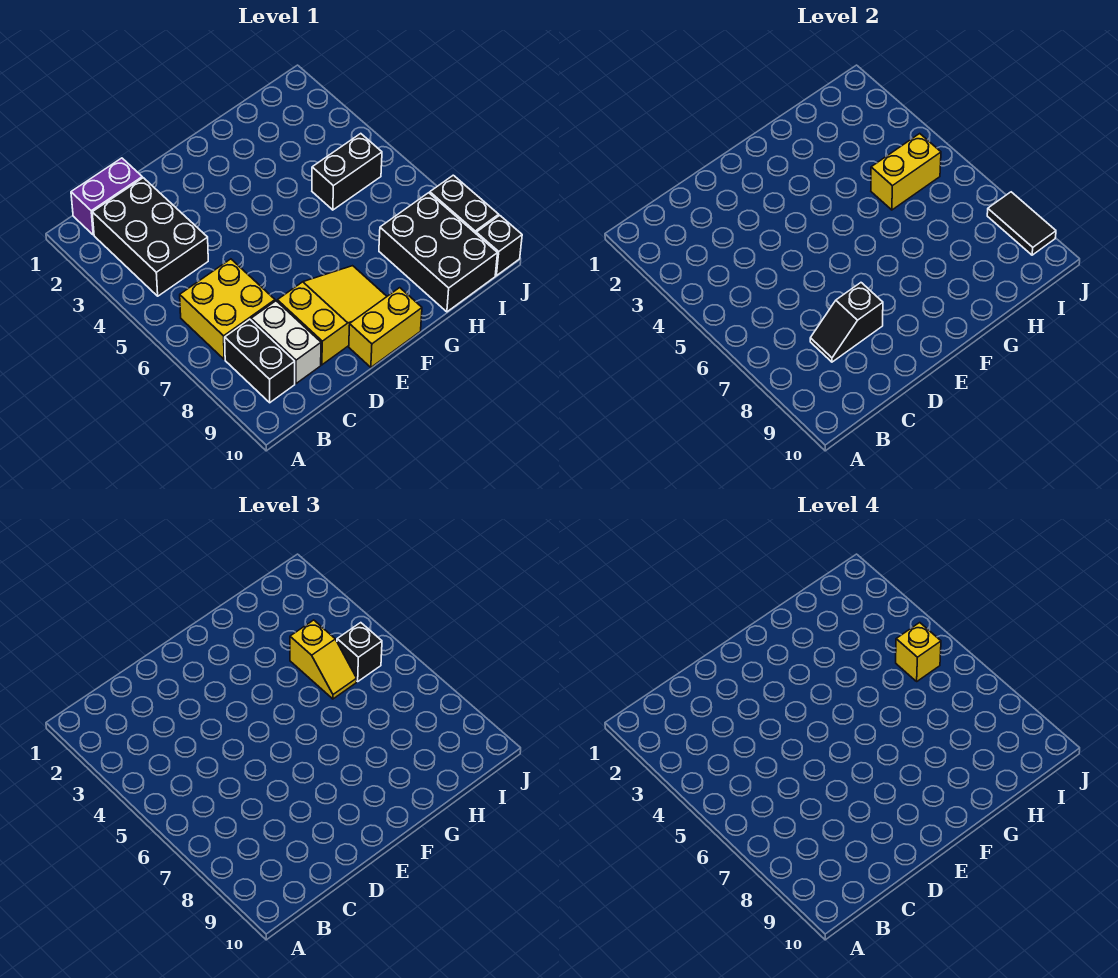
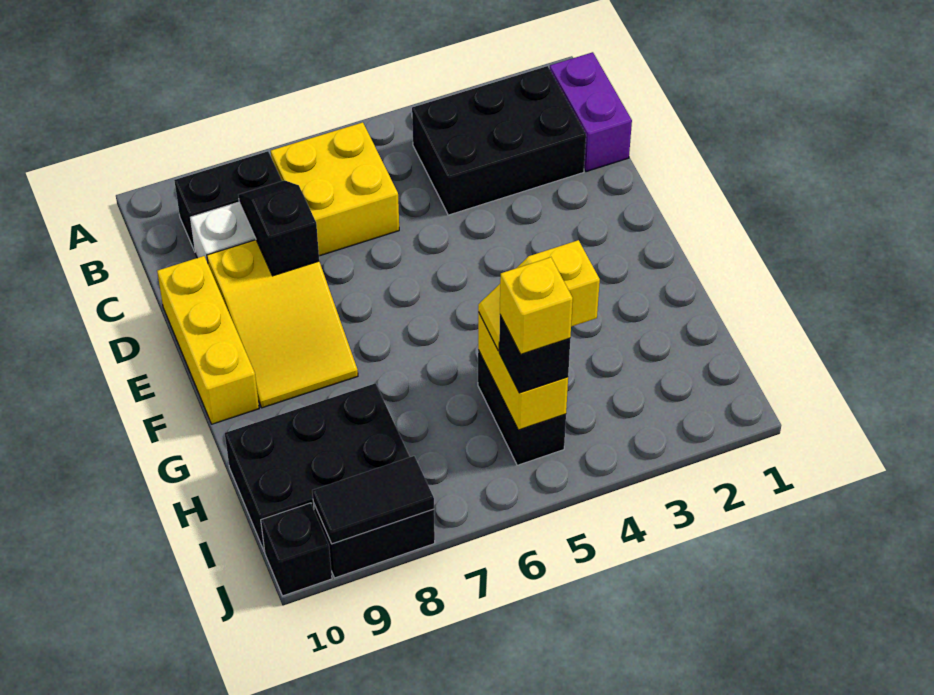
yellow 1x2 brick [349,288,422,367] -> yellow 1x3 brick [157,256,259,424]

